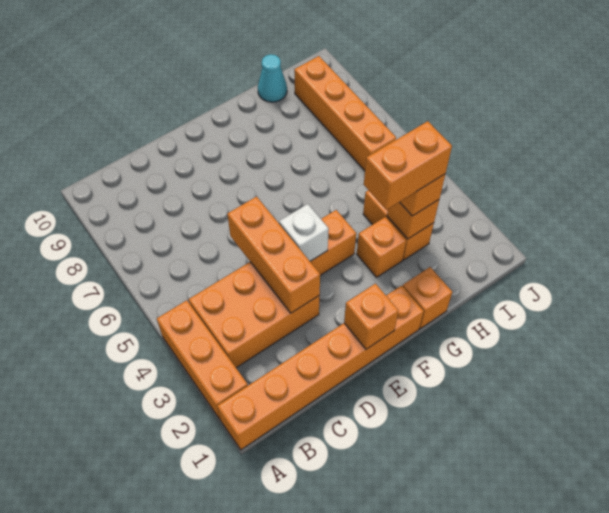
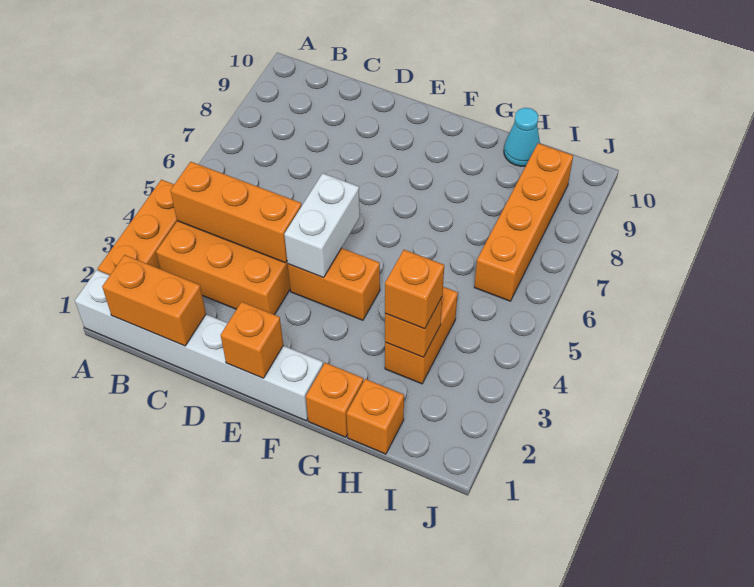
orange 1x6 brick [217,286,424,450] -> white 1x6 brick [75,270,323,421]
orange 1x3 brick [227,197,320,313] -> orange 1x3 brick turned to [170,162,302,263]
white 1x1 brick [279,204,329,261] -> white 1x2 brick [284,173,360,277]
orange 1x1 brick [357,217,406,277] -> orange 1x1 brick moved to [347,379,404,454]
orange 1x2 brick [364,121,452,210] -> orange 1x2 brick moved to [102,255,206,346]

